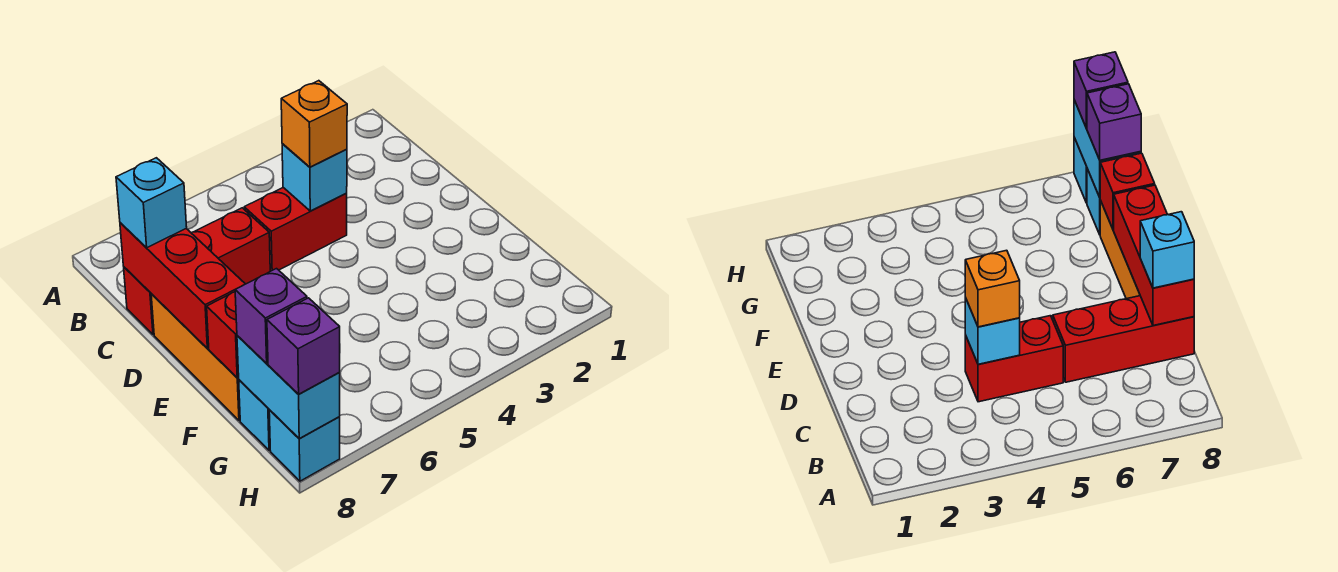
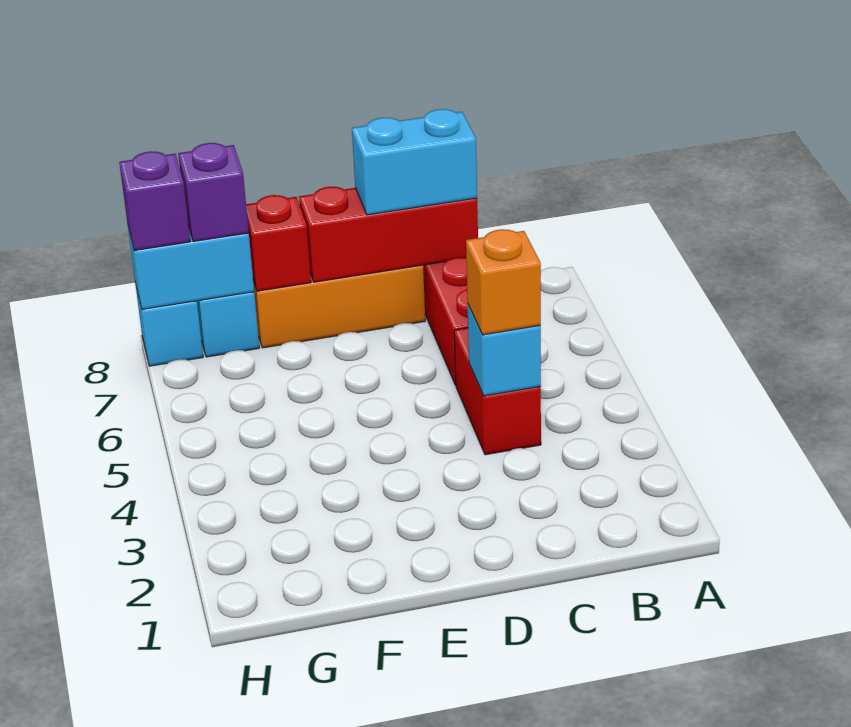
cyan 1x1 brick [116,158,187,248] -> cyan 1x2 brick [352,109,477,215]

